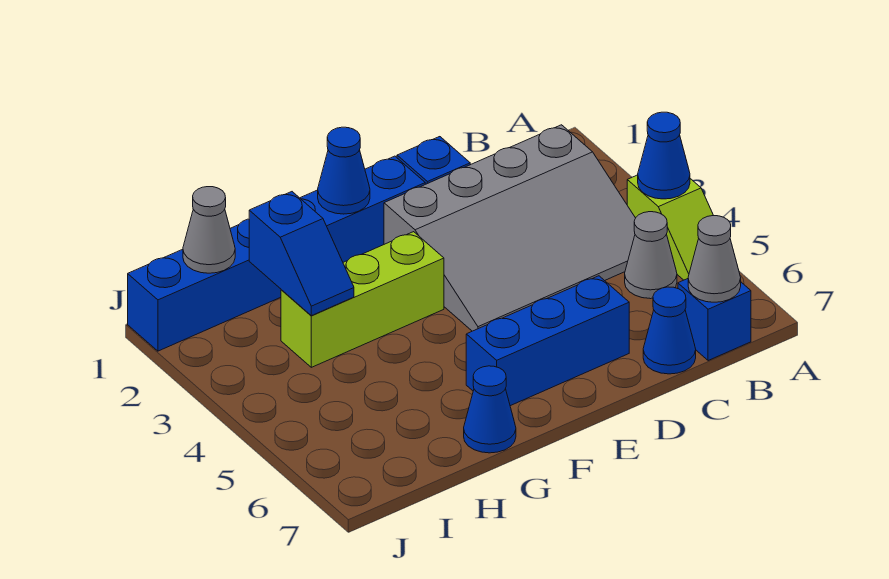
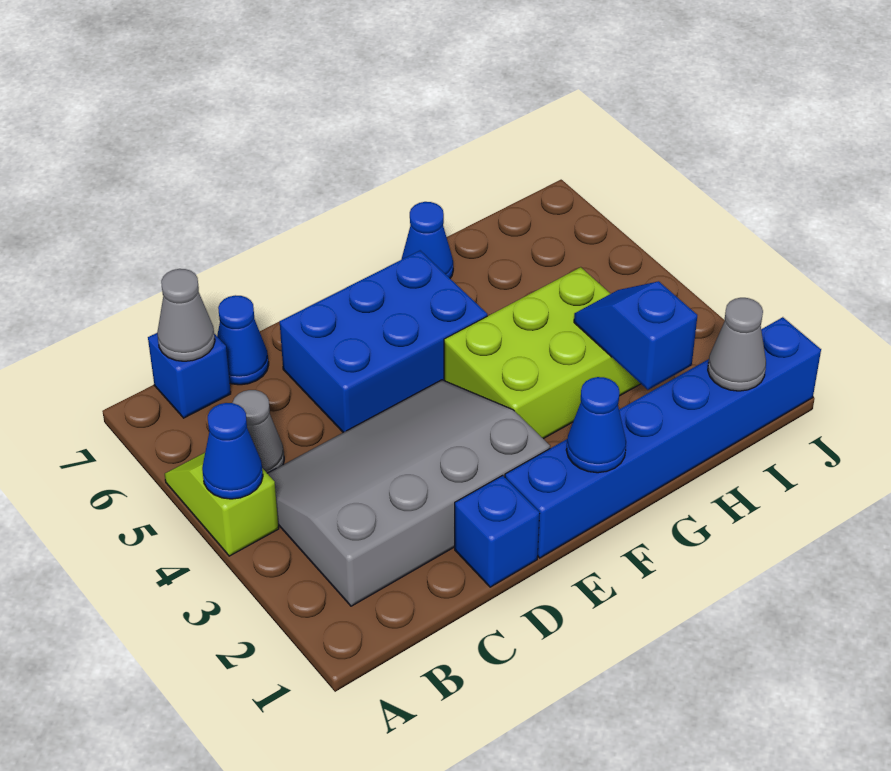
blue 1x3 brick [466,276,629,406] -> blue 2x3 brick [280,251,487,432]
lime 1x3 brick [281,232,444,367] -> lime 2x3 brick [444,267,641,439]

